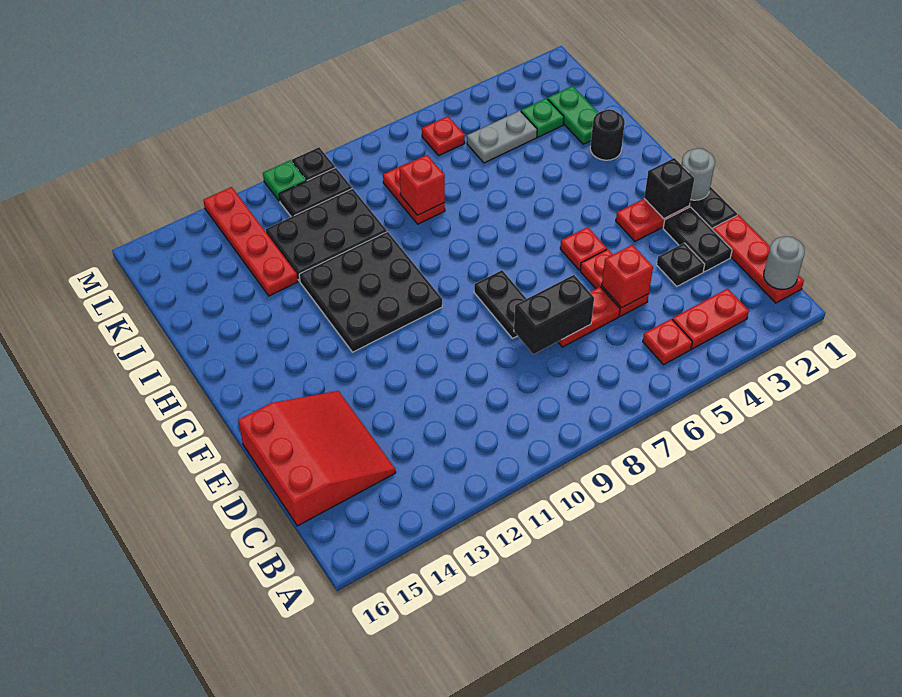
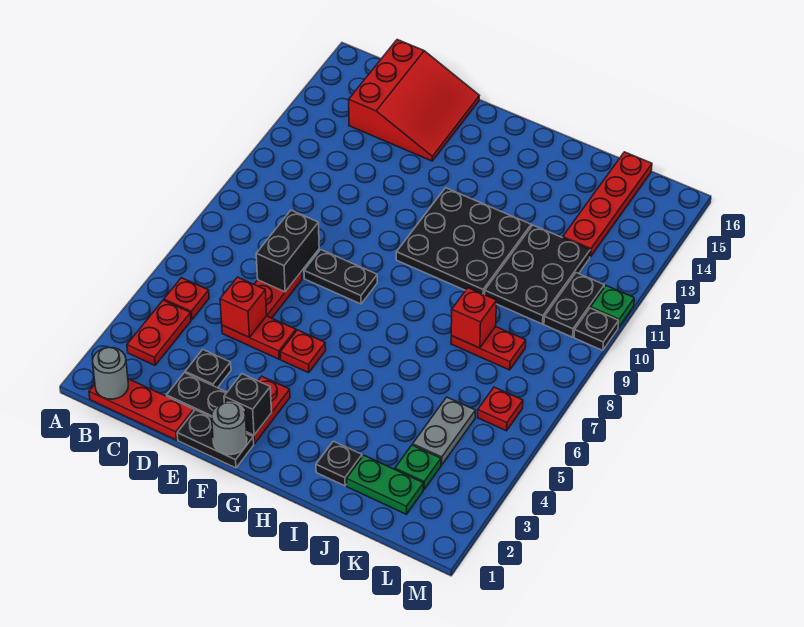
red 3x3 slope [238,391,396,526] -> red 3x3 slope turned to [349,40,479,161]
black 1x1 round brick [590,109,625,160] -> black 1x1 plate [316,441,362,486]
red 1x4 plate [203,187,298,296] -> red 1x4 plate turned to [563,152,652,257]

